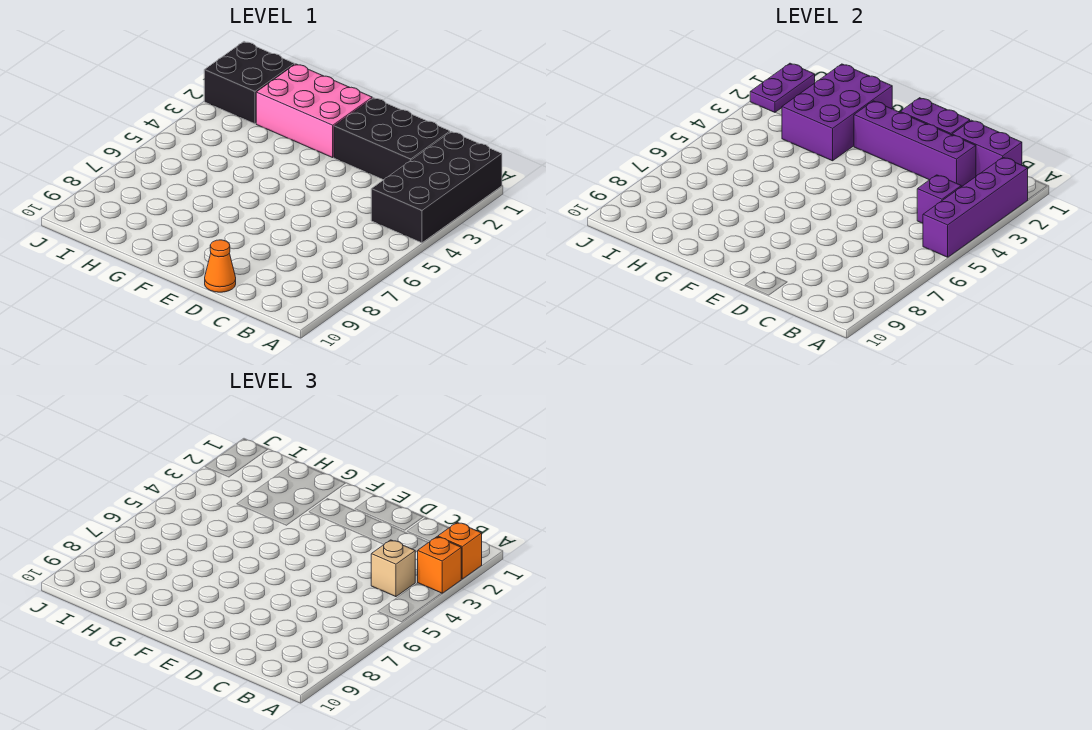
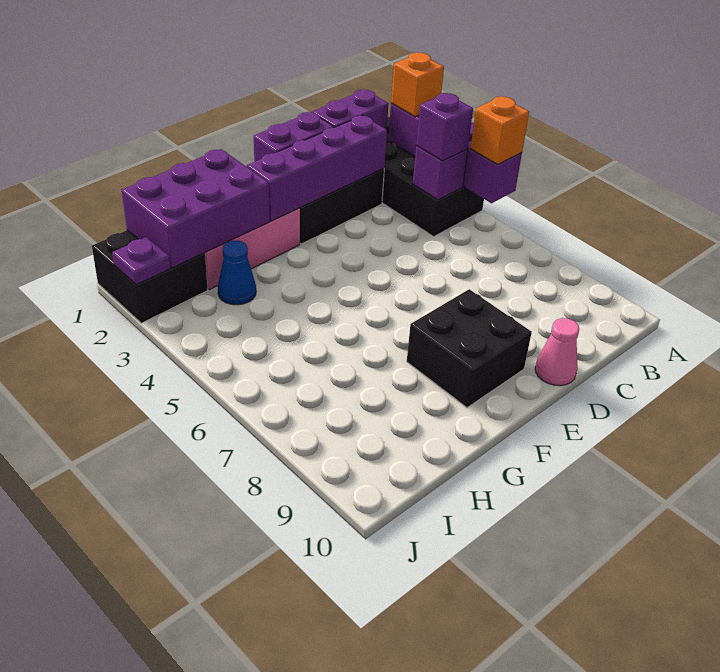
orange 1x1 brick [418,537,461,593] -> orange 1x1 brick moved to [471,97,529,164]
tan 1x1 brick [371,540,415,597] -> purple 1x1 brick [416,93,473,161]
orange 1x1 cone [205,240,236,292] -> pink 1x1 cone [535,318,579,386]
none -> black 2x2 brick [407,289,532,408]
purple 2x3 brick [782,64,892,161] -> purple 2x3 brick turned to [122,149,270,268]
none -> blue 1x1 cone [218,240,256,305]
purple 1x2 plate [750,63,815,112] -> purple 1x1 plate [112,237,170,285]

